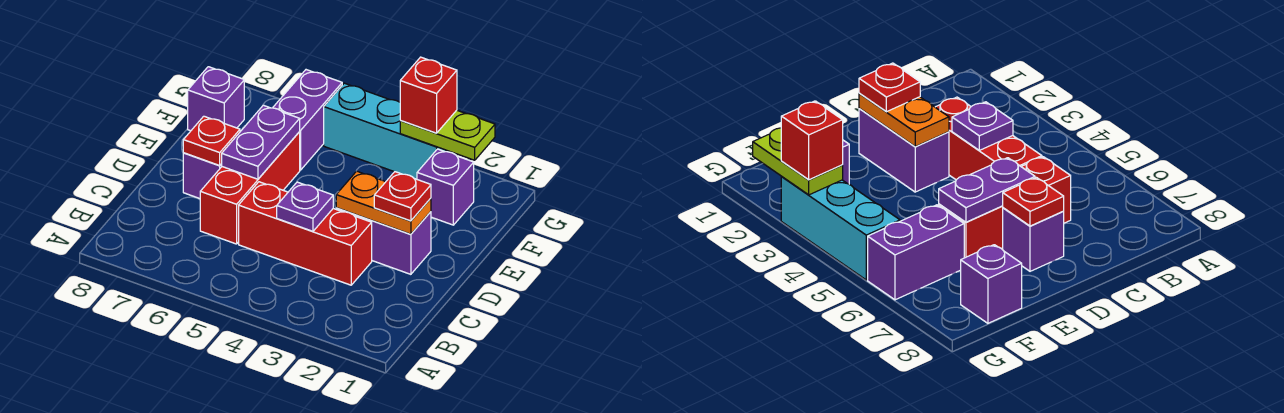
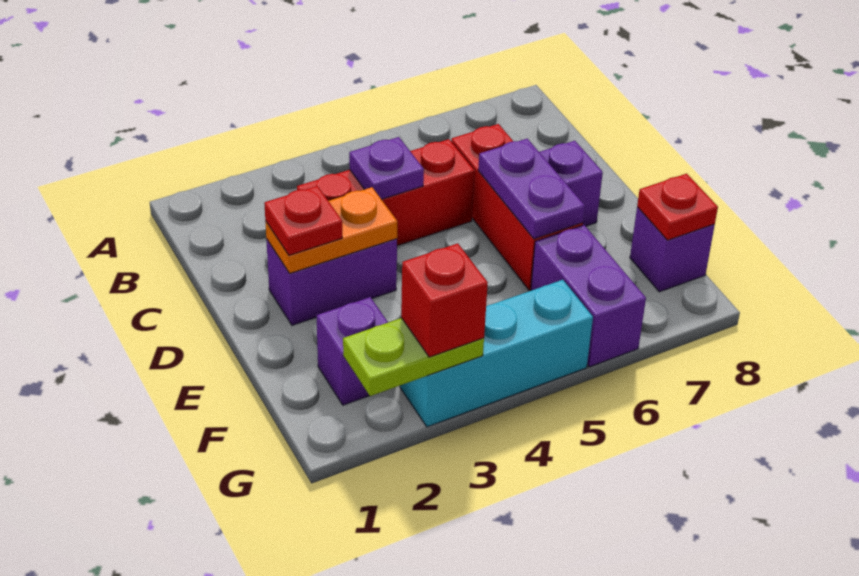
red 1x1 plate [183,116,240,165] -> red 1x1 plate moved to [637,174,718,240]

